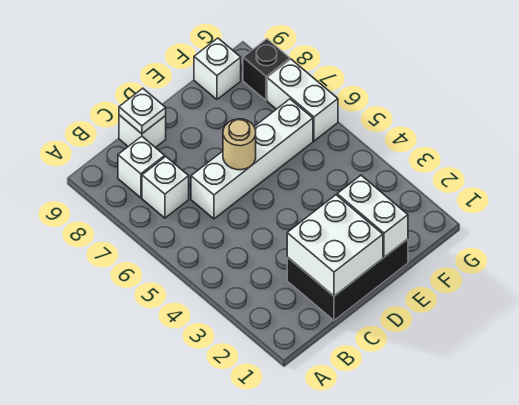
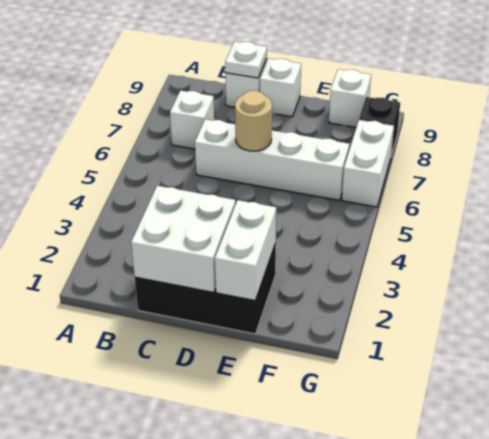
white 1x1 brick [118,136,165,198] -> white 1x1 brick moved to [260,58,301,117]

